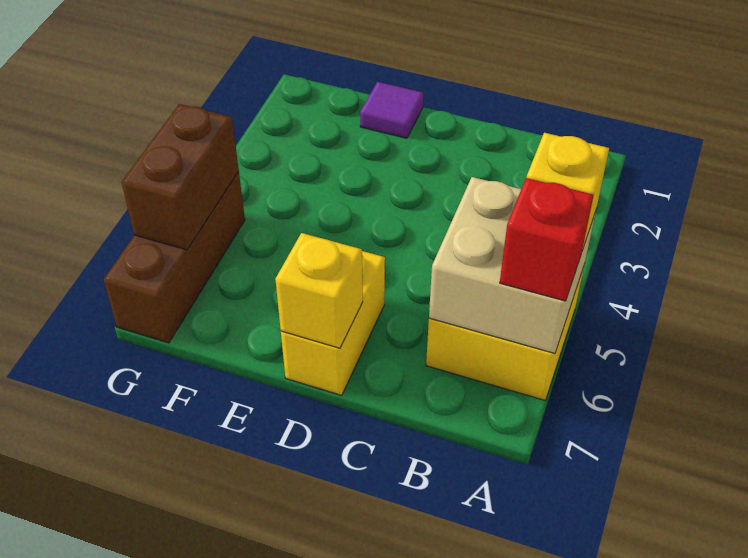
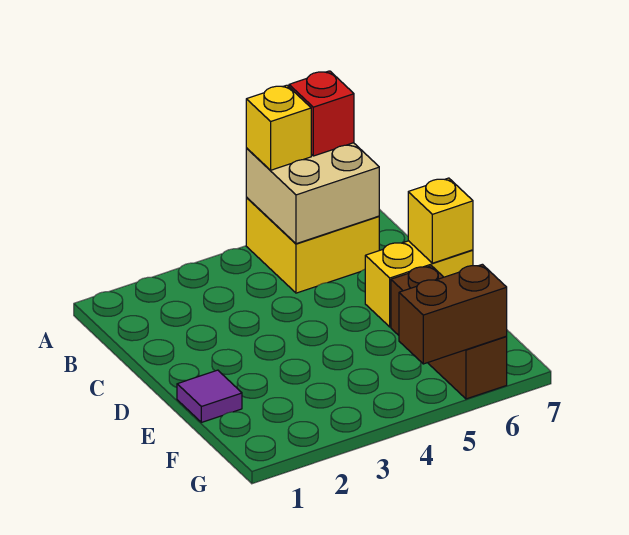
brown 1x3 brick [104,171,245,343] -> brown 1x3 brick turned to [391,266,507,399]

